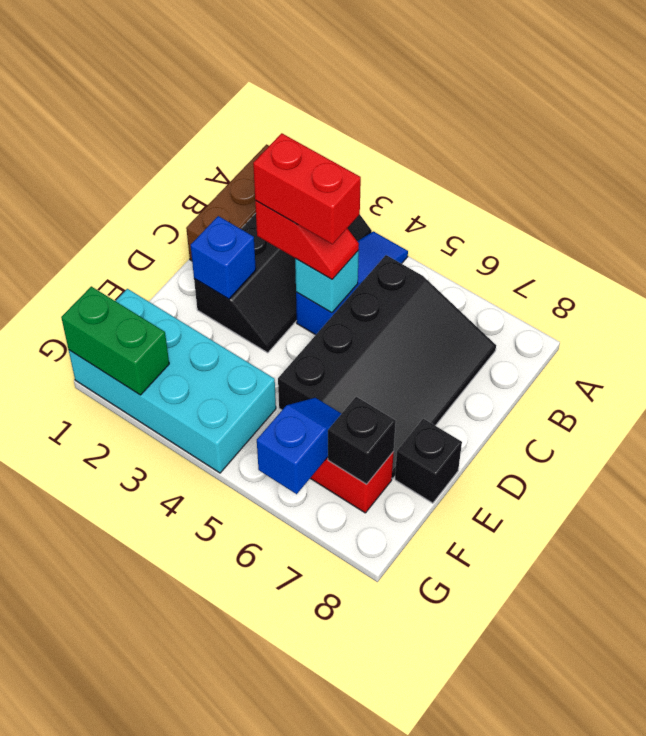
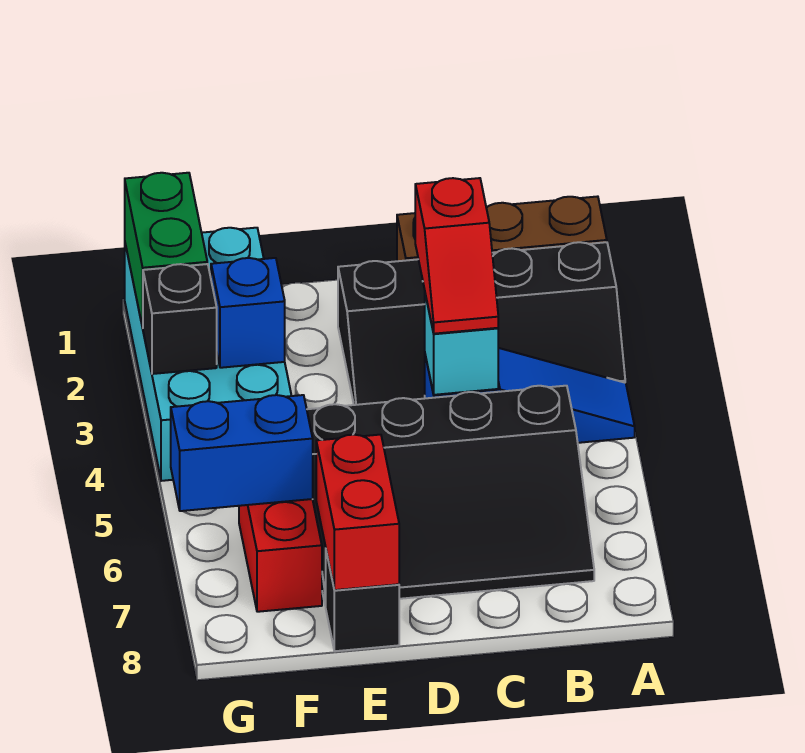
red 1x2 brick [253,133,361,244] -> red 1x2 brick moved to [316,435,399,590]
blue 1x1 brick [191,216,256,299] -> blue 1x1 brick moved to [211,258,285,368]
blue 1x2 slope [257,398,342,494] -> blue 1x2 brick [171,395,313,511]
black 1x1 brick [328,397,396,484] -> black 1x1 brick moved to [143,264,217,374]

